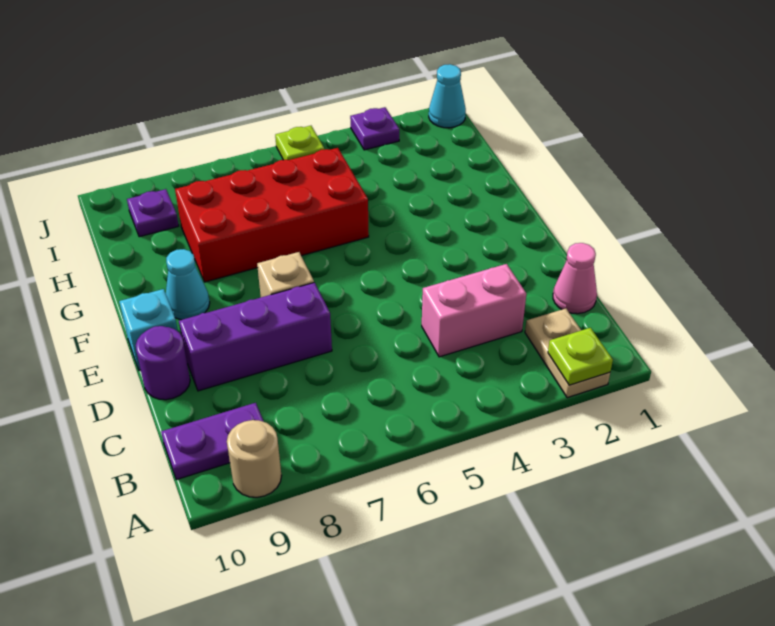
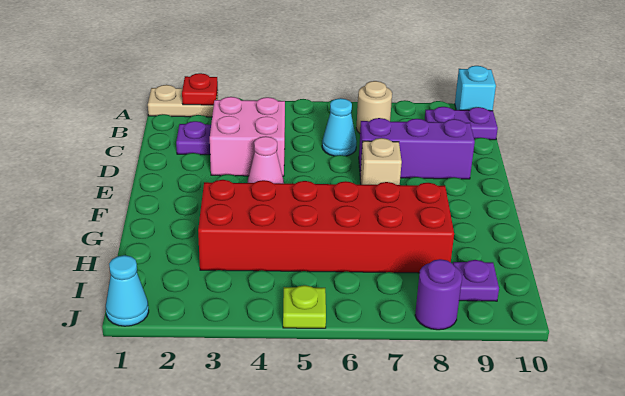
tan 1x2 plate [525,309,610,398] -> tan 1x2 plate turned to [148,85,218,117]
lime 1x1 plate [548,328,613,385] -> red 1x1 plate [182,73,218,105]
tan 1x1 round brick [227,420,282,497] -> tan 1x1 round brick moved to [356,81,392,133]
pink 1x1 cone [553,243,597,314] -> pink 1x1 cone moved to [248,136,284,184]
pink 1x2 brick [422,264,526,357] -> pink 2x2 brick [210,97,285,176]
purple 1x1 round brick [136,326,190,400] -> purple 1x1 round brick moved to [415,259,462,330]
cyan 1x1 brick [119,289,178,370] -> cyan 1x1 brick moved to [455,66,496,111]
cyan 1x1 cone [166,249,210,320] -> cyan 1x1 cone moved to [322,98,357,156]
red 2x4 brick [175,148,369,282] -> red 2x6 brick [198,180,454,273]
purple 1x1 plate [350,107,399,150] -> purple 1x1 plate moved to [176,121,211,155]

